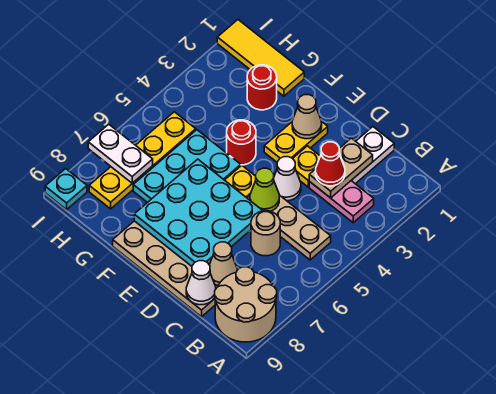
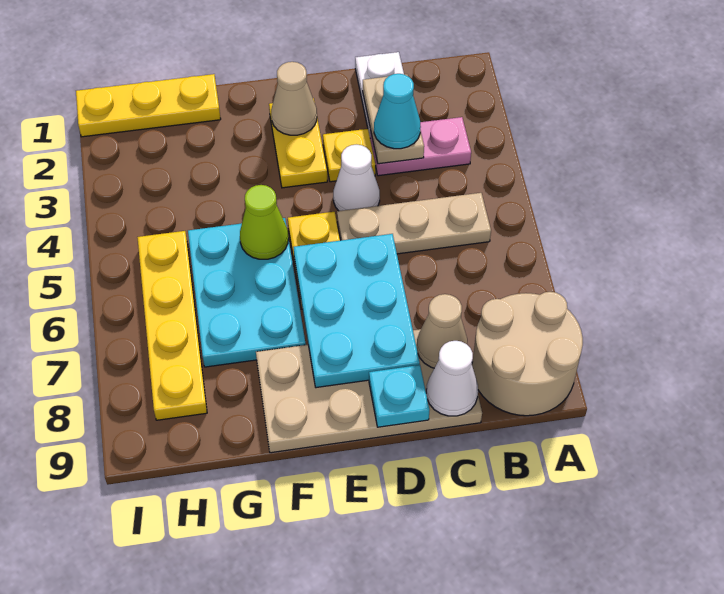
red 1x1 cone [316,142,345,186] -> cyan 1x1 cone [374,74,421,149]
tan 1x1 round brick [251,211,280,256] -> none
lime 1x1 cone [250,168,279,211] -> lime 1x1 cone moved to [240,185,288,259]
cyan 3x3 plate [134,159,263,266] -> cyan 2x3 plate [294,234,420,388]
red 1x1 round brick [227,120,256,165] -> none
yellow 1x3 tile [217,20,304,96] -> yellow 1x3 plate [76,74,221,137]
red 1x1 round brick [247,65,277,110] -> none
white 1x2 plate [88,124,153,183] -> none
cyan 1x1 plate [45,169,87,210] -> cyan 1x1 plate moved to [369,365,429,427]

